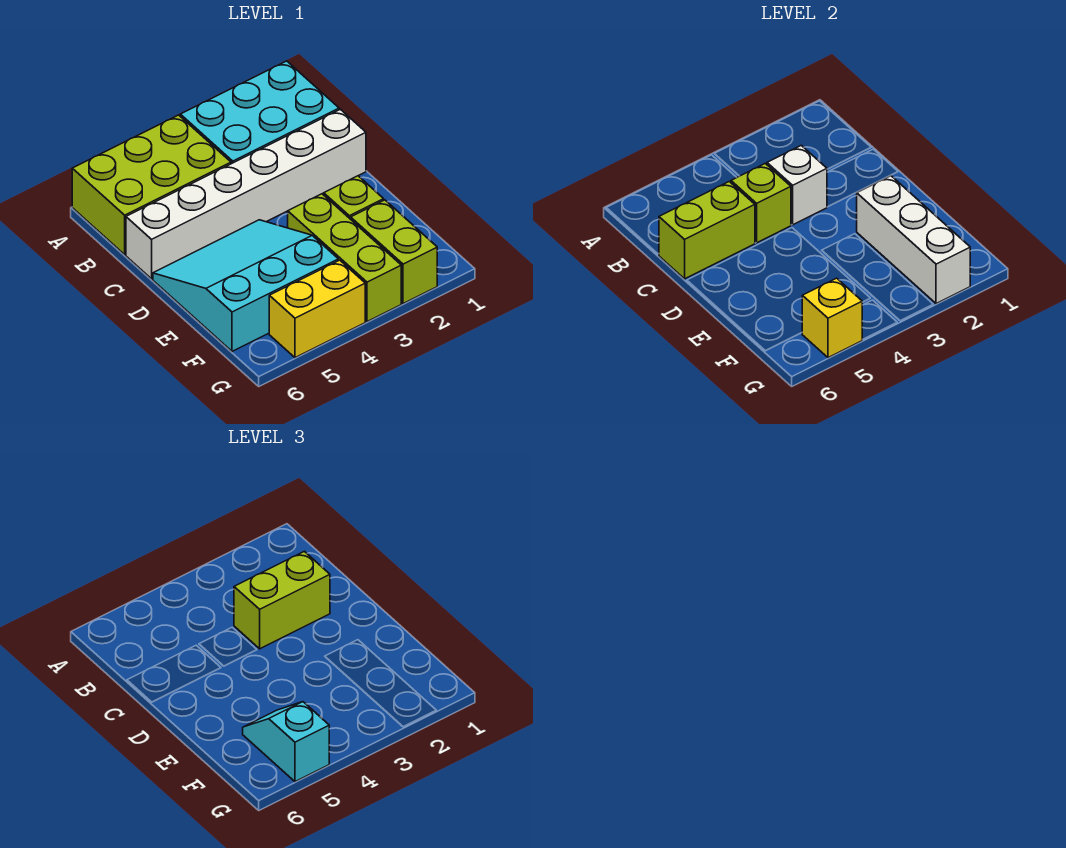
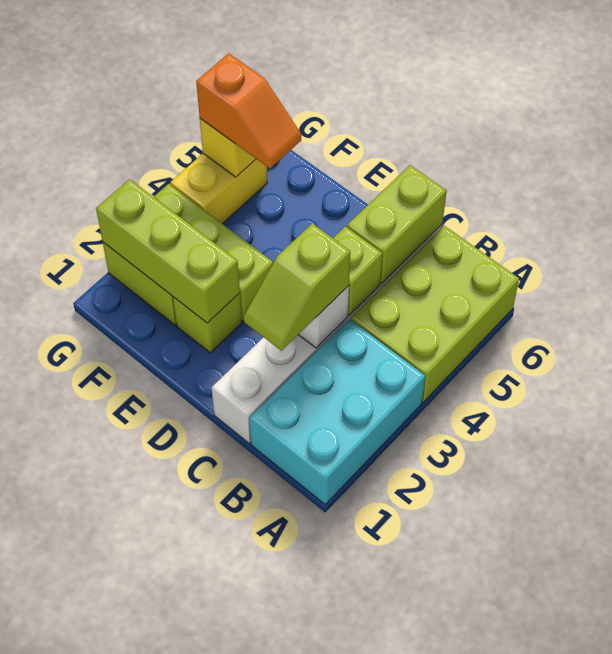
lime 1x2 brick [234,551,330,649] -> lime 1x2 slope [244,224,350,351]
cyan 3x3 slope [153,220,338,351] -> none
white 1x3 brick [857,176,970,304] -> lime 1x3 brick [96,179,240,323]
cyan 1x2 slope [243,702,329,782] -> orange 1x2 slope [196,53,301,168]

